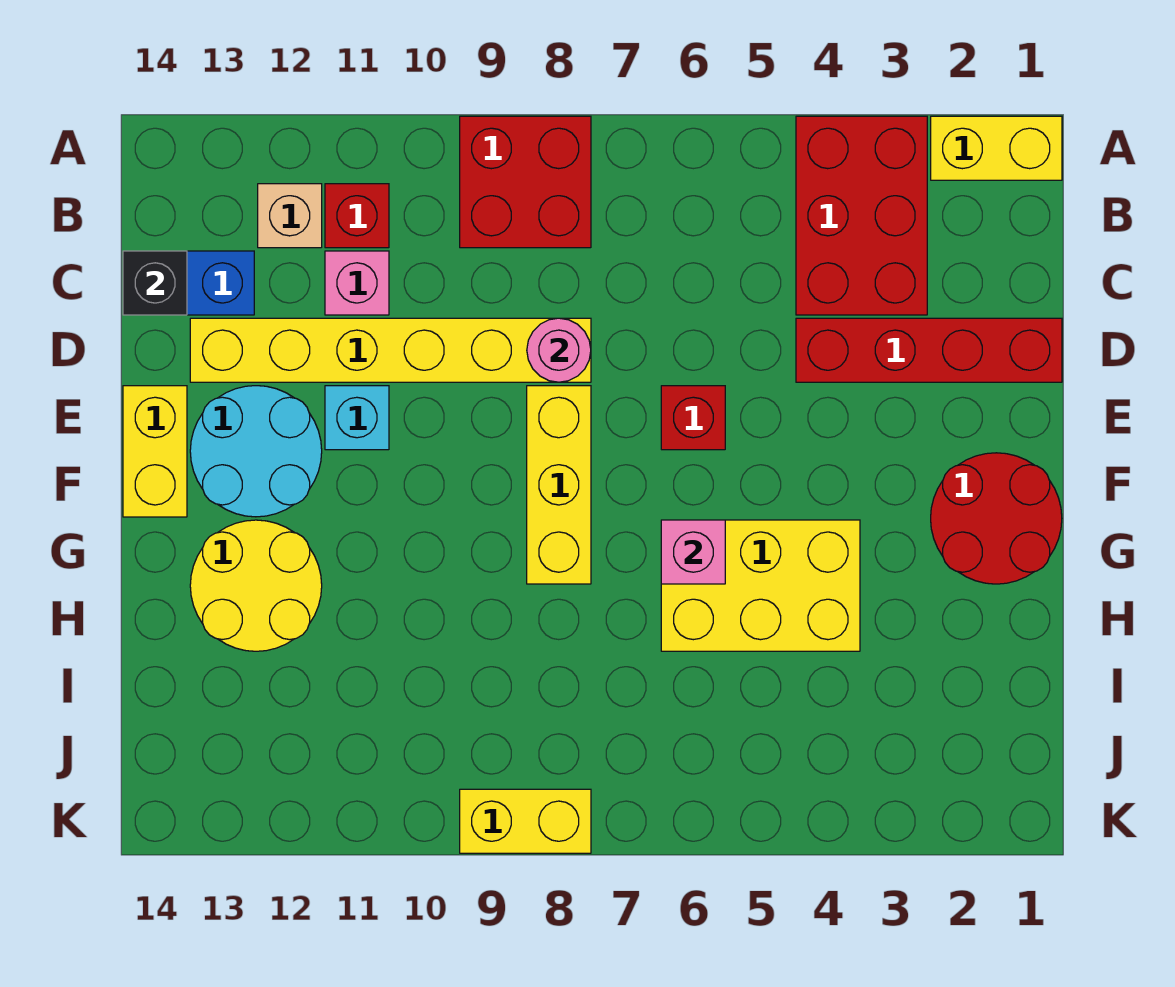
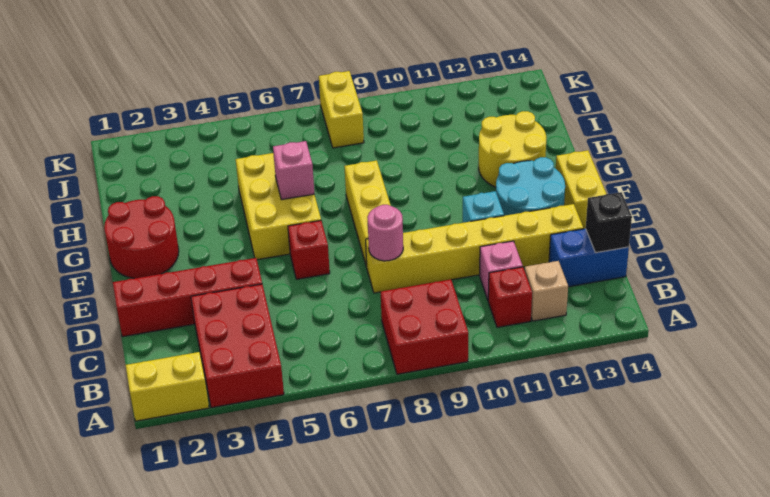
yellow 2x3 brick [661,520,860,651] -> yellow 2x3 brick turned to [236,153,321,260]
yellow 1x2 brick [460,789,591,853] -> yellow 1x2 brick turned to [319,71,364,148]

